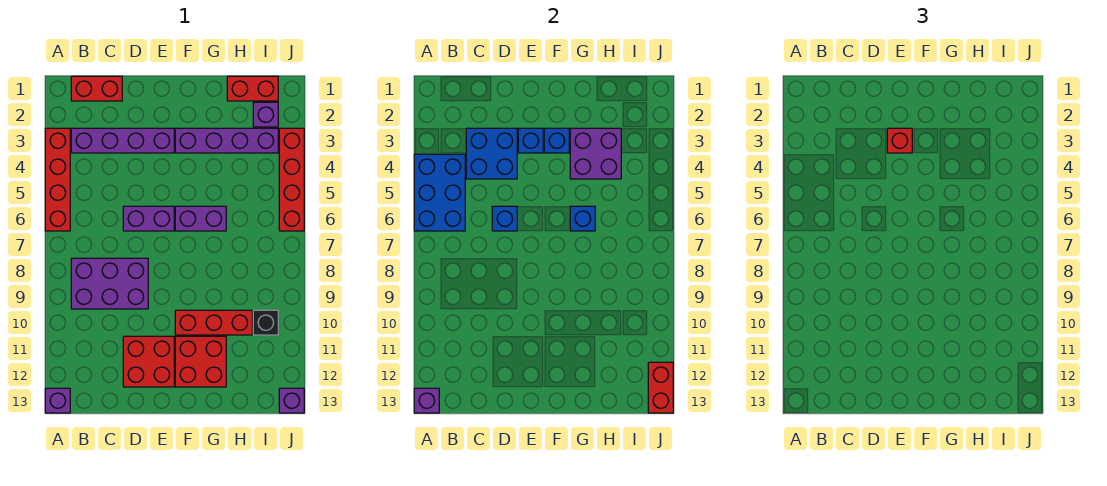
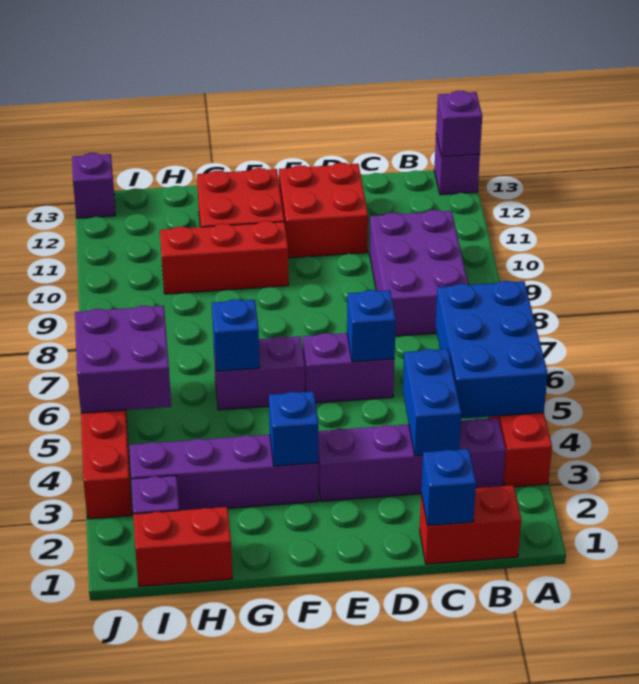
purple 2x3 brick [71,258,148,309] -> purple 2x3 brick turned to [370,210,468,336]
blue 2x2 brick [466,128,517,179] -> blue 1x2 brick [403,349,461,456]
blue 1x1 brick [518,128,543,153] -> blue 1x1 brick moved to [421,449,476,526]
red 1x1 brick [887,128,912,153] -> none
purple 2x2 brick [570,128,621,179] -> purple 2x2 brick moved to [75,306,171,413]
black 1x1 brick [253,310,278,335] -> none
red 1x2 brick [648,362,673,413] -> none

